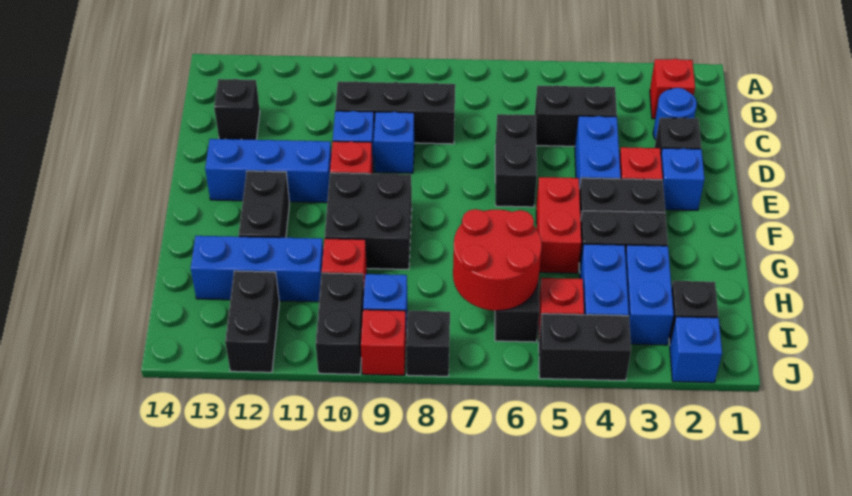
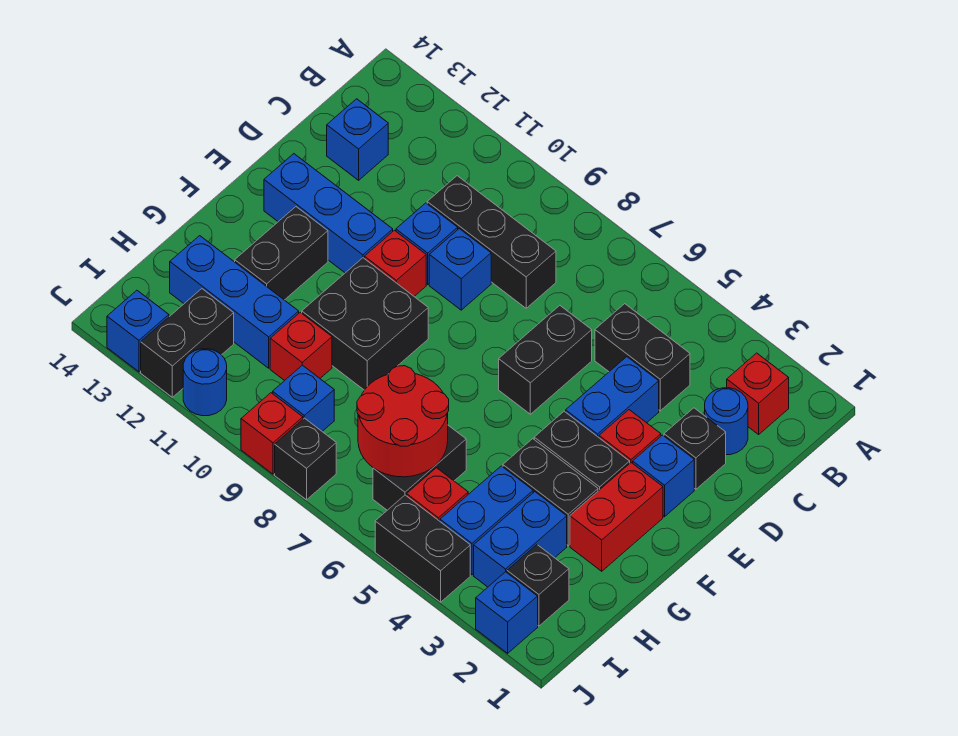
black 1x1 brick [214,79,260,140] -> blue 1x1 brick [327,99,388,180]
red 1x2 brick [536,177,581,273] -> red 1x2 brick moved to [570,463,663,571]
black 1x2 brick [316,273,364,374] -> none
none -> blue 1x1 round brick [183,349,227,416]
none -> blue 1x1 brick [107,290,169,372]

